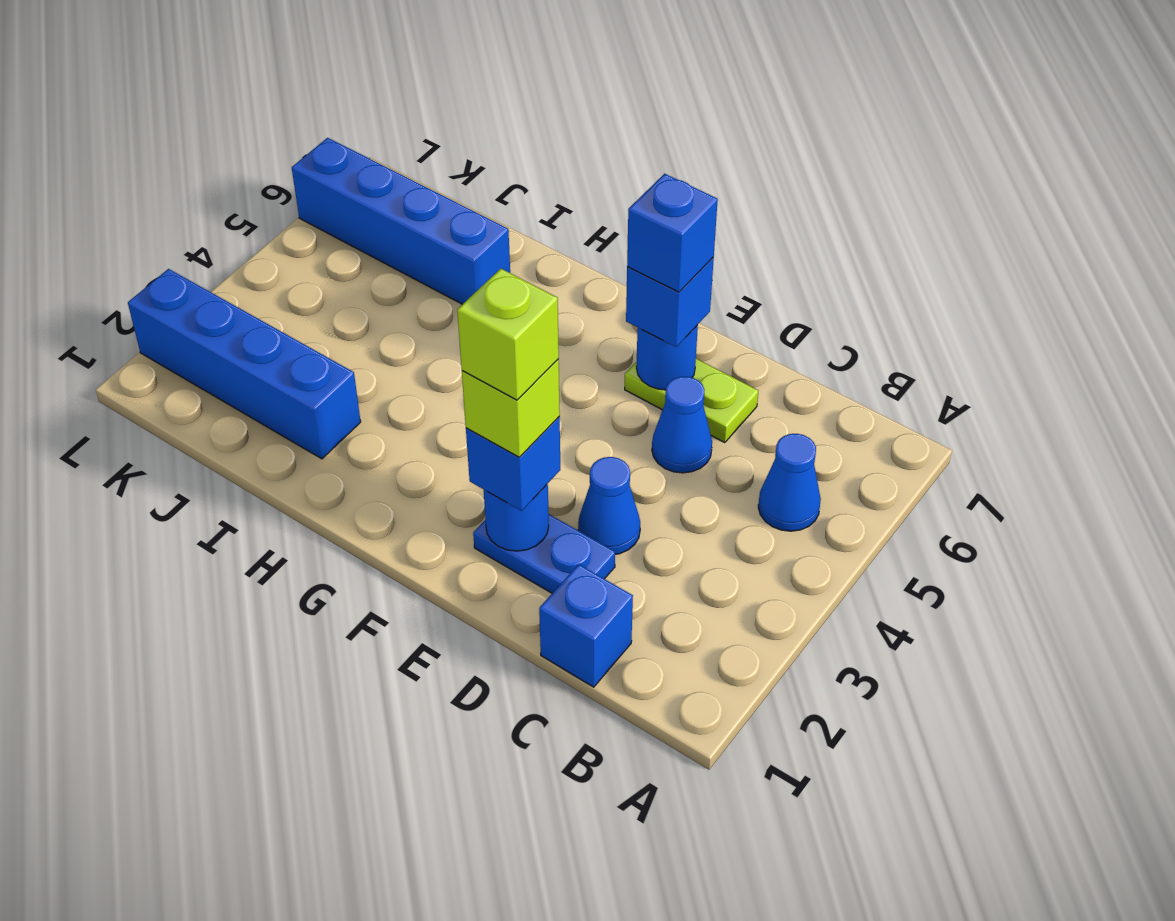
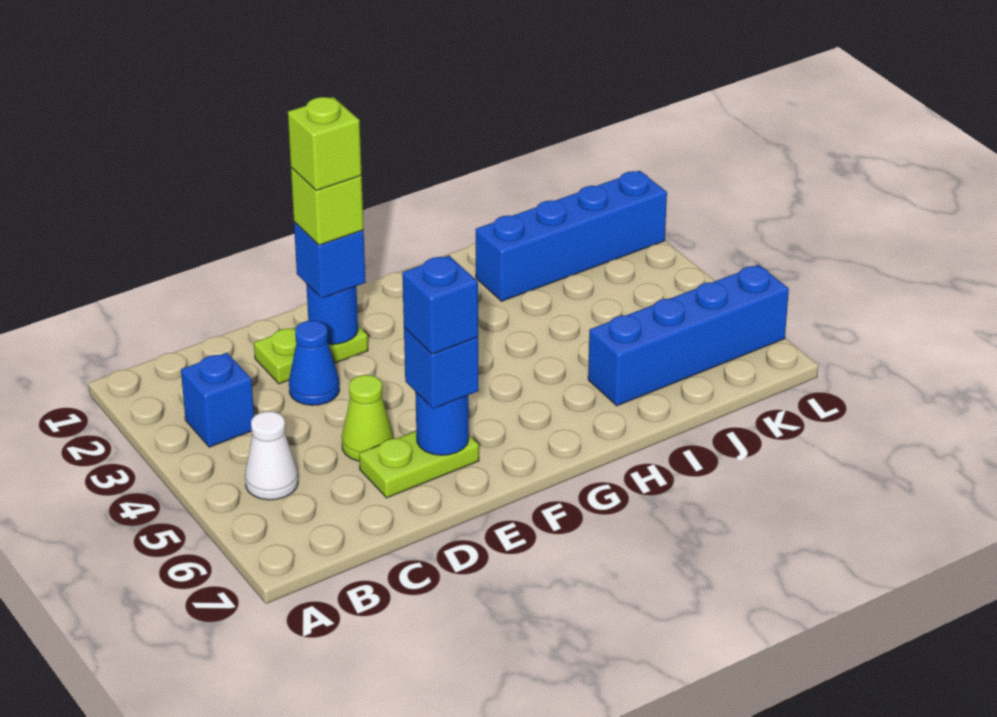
blue 1x1 cone [758,434,821,531] -> white 1x1 cone [245,411,298,500]
blue 1x1 brick [539,564,633,687] -> blue 1x1 brick moved to [181,353,254,447]
blue 1x2 plate [473,514,615,593] -> lime 1x2 plate [254,326,368,384]
blue 1x1 cone [652,377,712,473] -> lime 1x1 cone [342,375,393,461]

